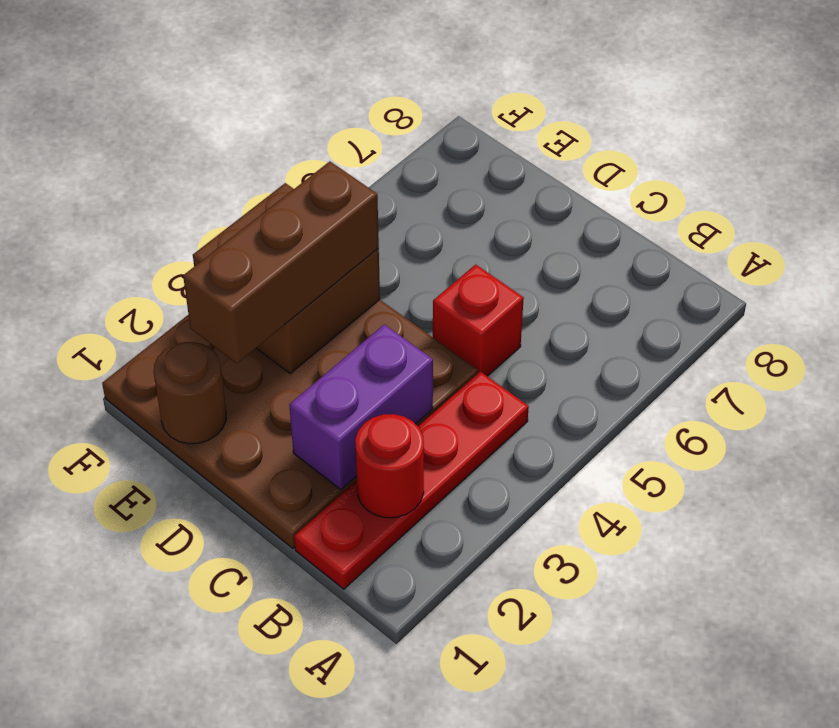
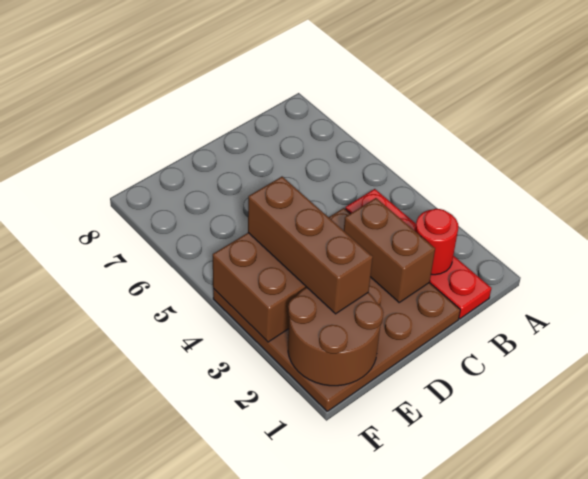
purple 1x2 brick [289,324,433,490] -> brown 1x2 brick [344,198,435,302]
red 1x1 brick [433,265,524,376] -> none
brown 1x1 round brick [154,342,226,444] -> brown 2x2 round brick [288,287,384,386]

